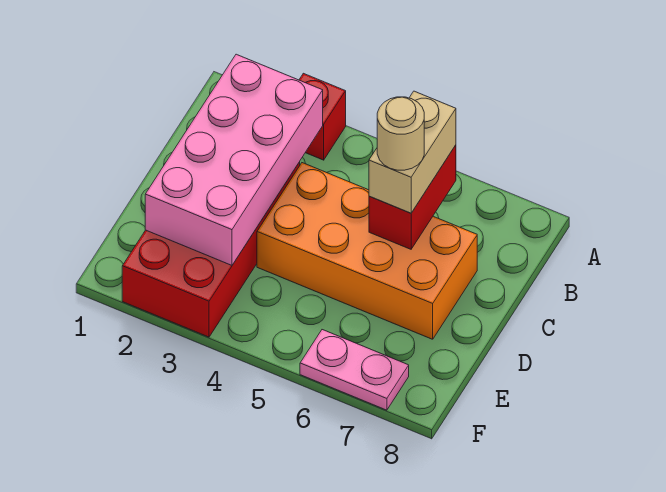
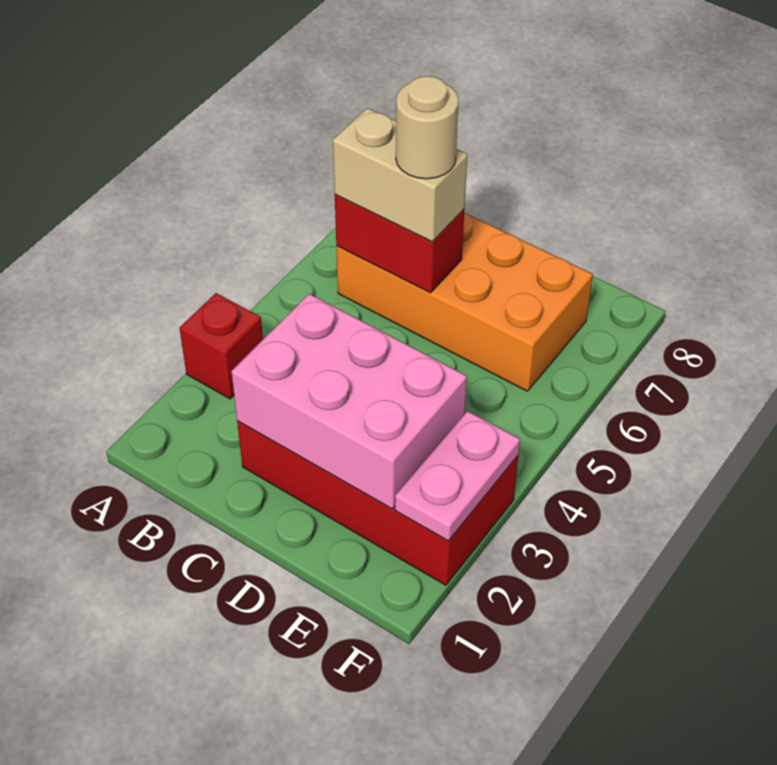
pink 2x4 brick [145,54,323,265] -> pink 2x3 brick [231,294,467,509]
orange 2x4 brick [257,163,477,339] -> orange 2x4 brick turned to [336,212,593,391]
pink 1x2 plate [300,330,409,410] -> pink 1x2 plate moved to [395,411,520,541]

